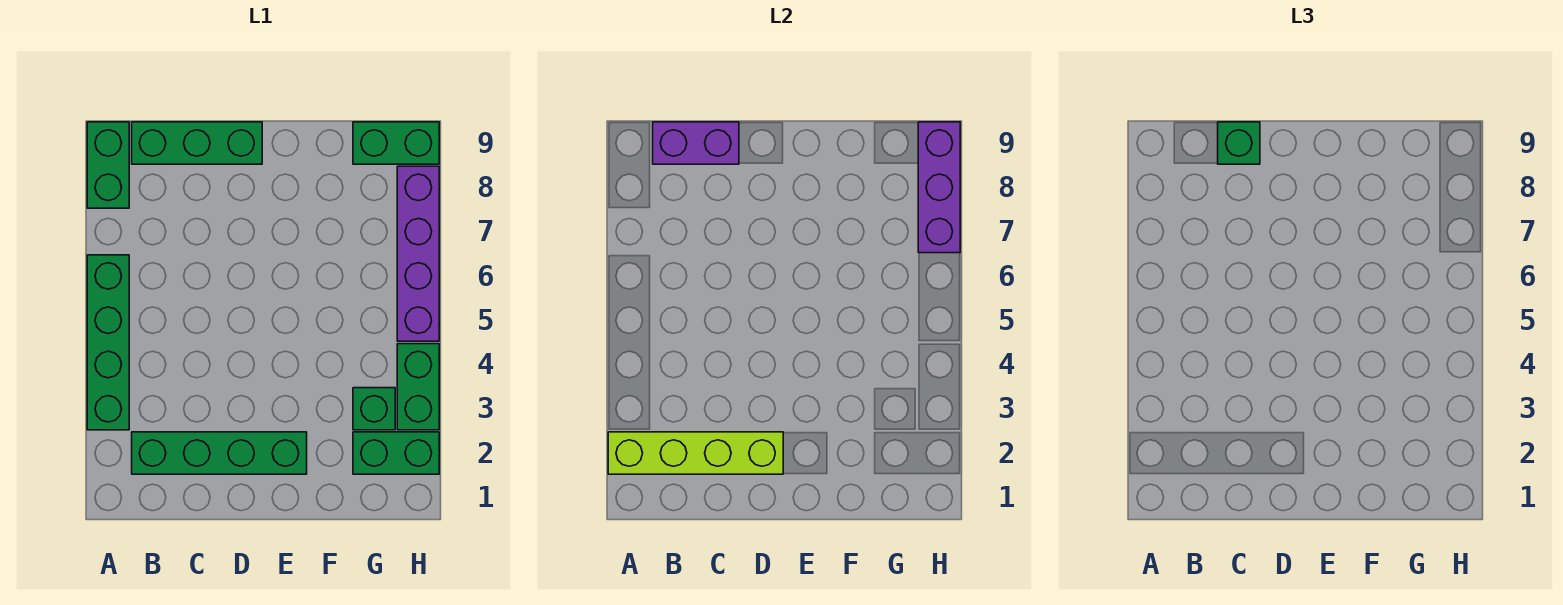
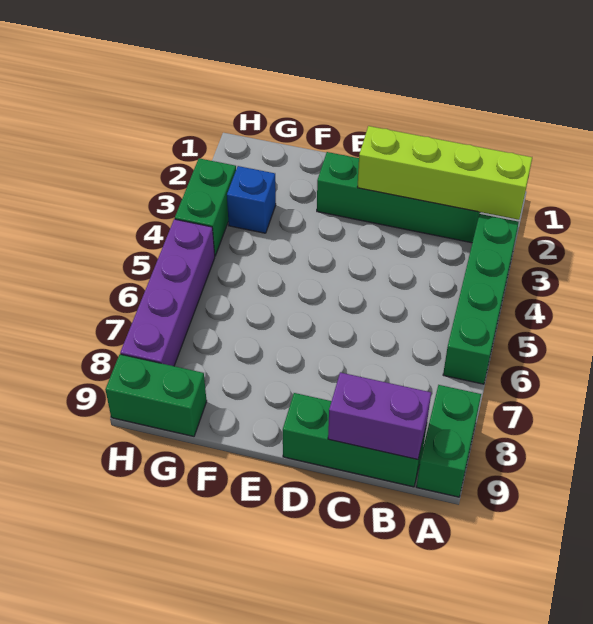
green 1x1 brick [1218,122,1260,164] -> none
green 1x2 brick [353,432,439,474] -> none
green 1x1 brick [353,388,395,430] -> blue 1x1 brick [227,166,276,233]
purple 1x3 brick [918,122,960,253] -> none

